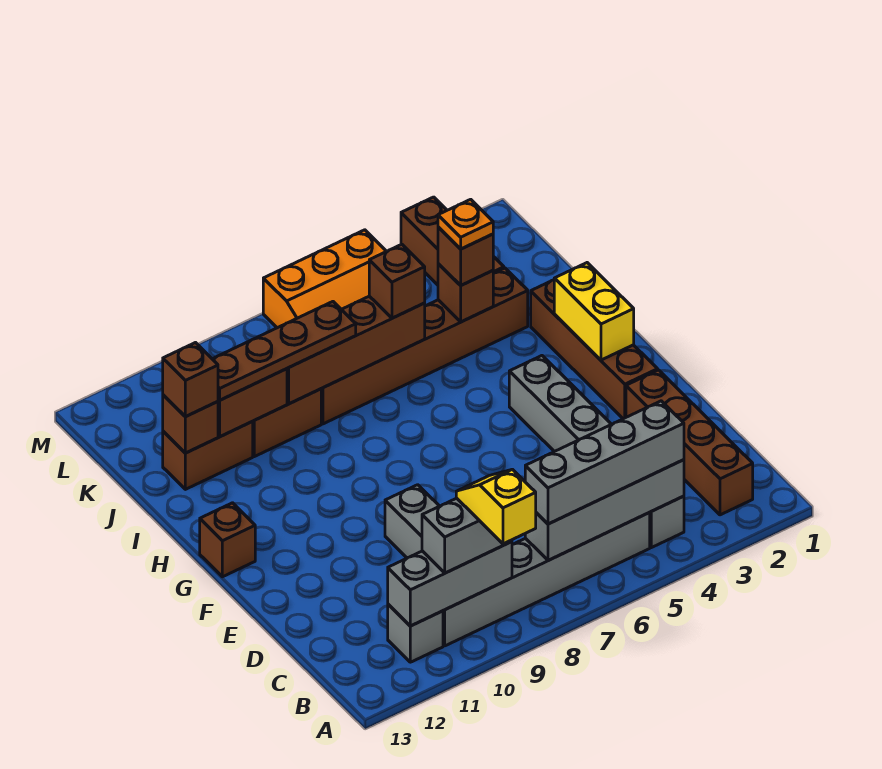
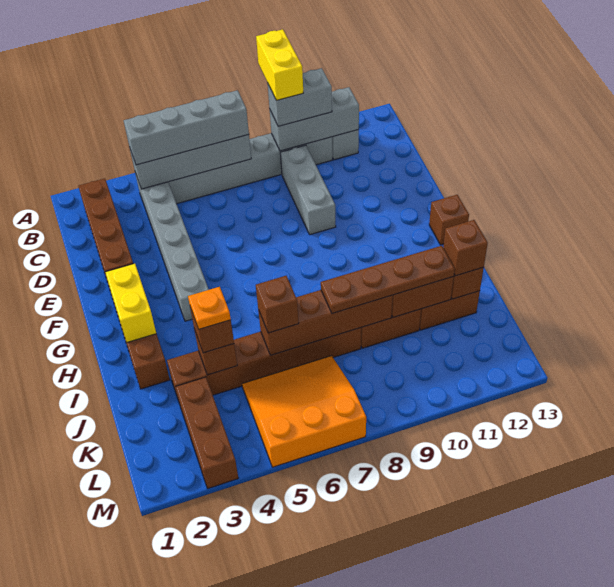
yellow 1x2 slope [456,469,536,544] -> yellow 1x2 brick [256,29,303,101]

